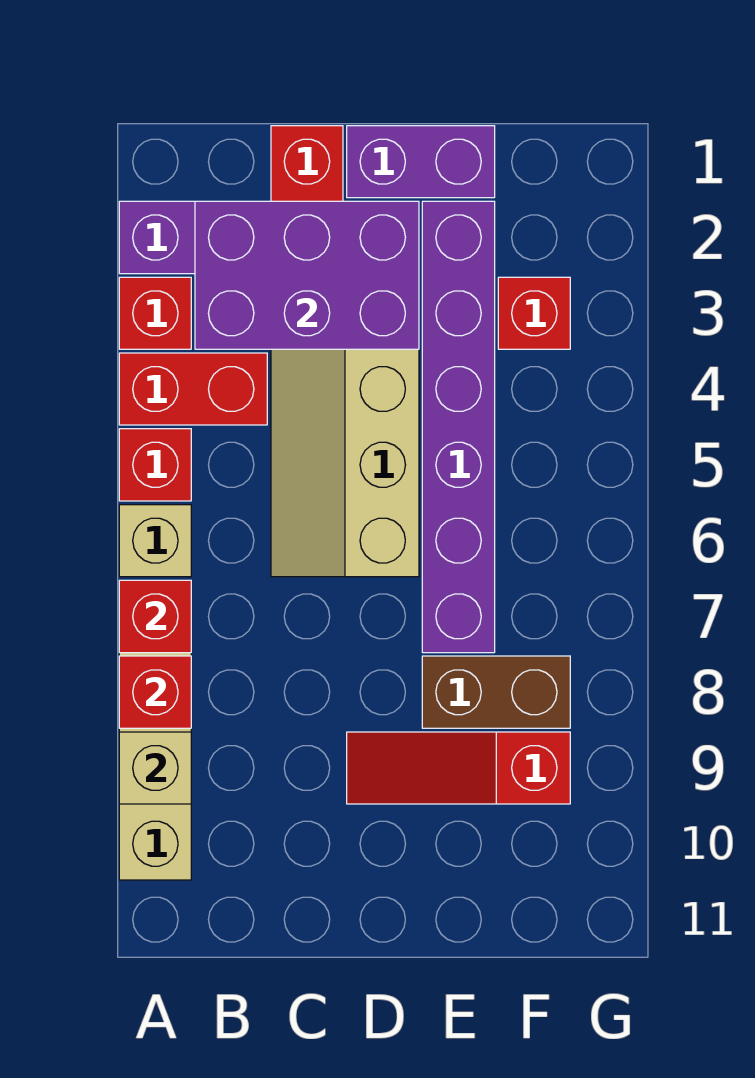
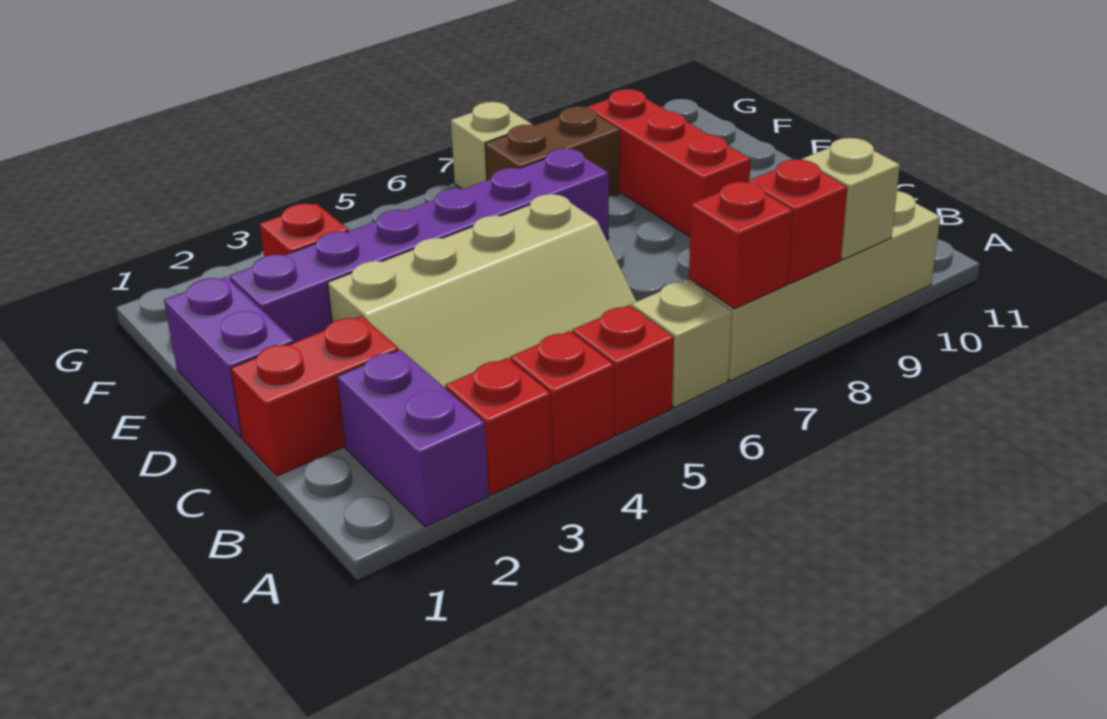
red 1x2 brick [119,353,267,425] -> red 1x1 brick [510,331,614,465]
purple 2x3 brick [195,201,419,349] -> none
red 1x3 slope [347,732,570,804] -> red 1x3 brick [587,89,751,236]
brown 1x2 brick [422,656,570,728] -> brown 1x2 brick turned to [485,106,620,197]
none -> tan 1x1 brick [451,102,532,189]

